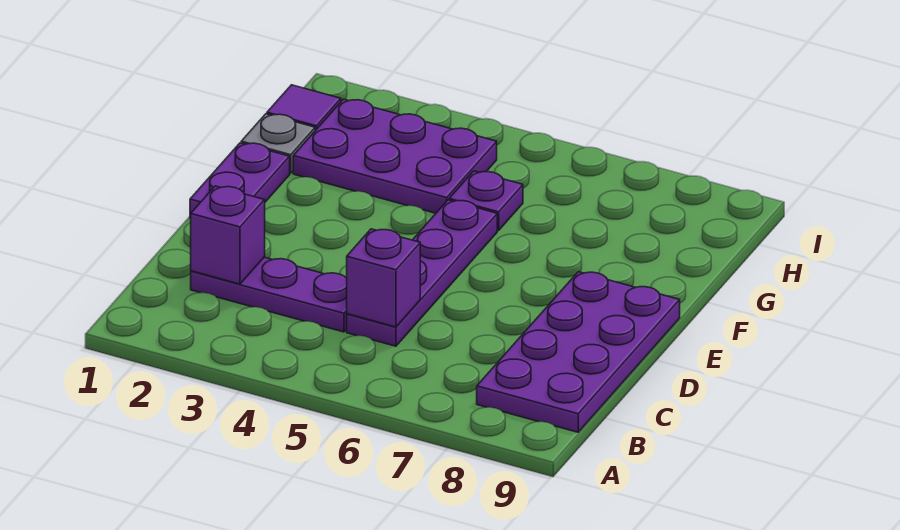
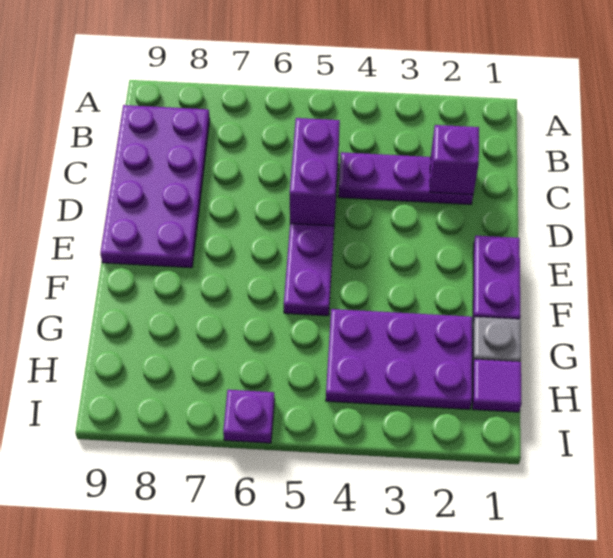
purple 1x1 brick [347,229,420,327] -> purple 1x2 brick [290,118,340,226]
purple 1x1 plate [449,171,523,231] -> purple 1x1 plate moved to [223,390,275,443]

